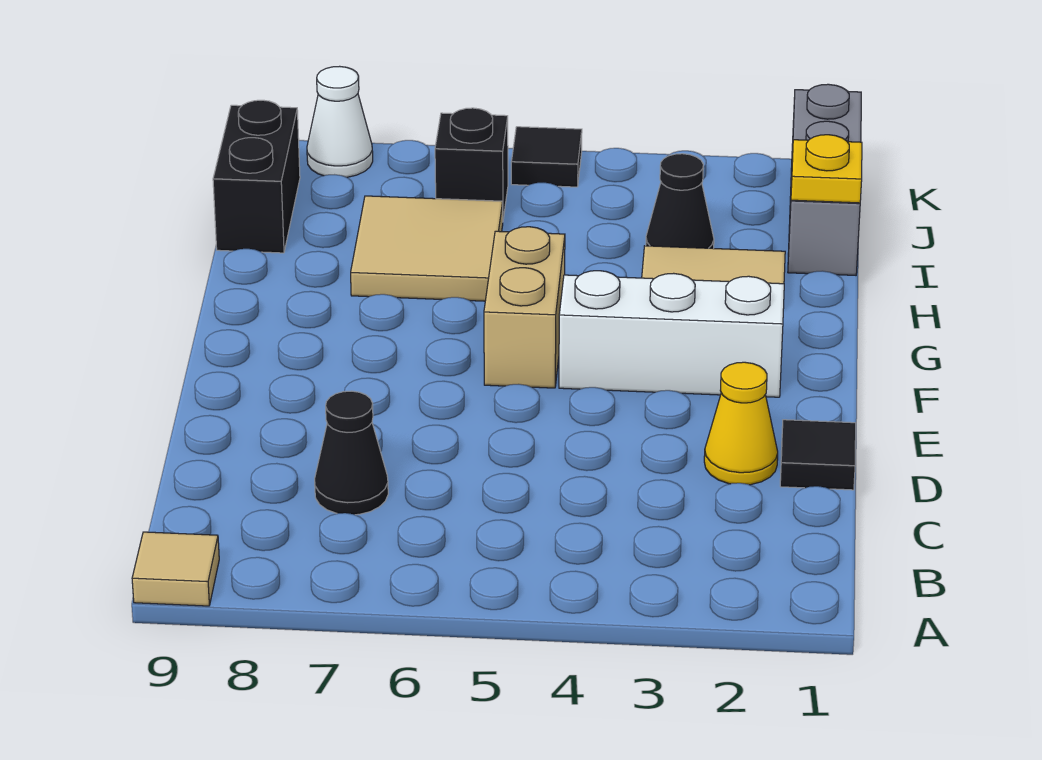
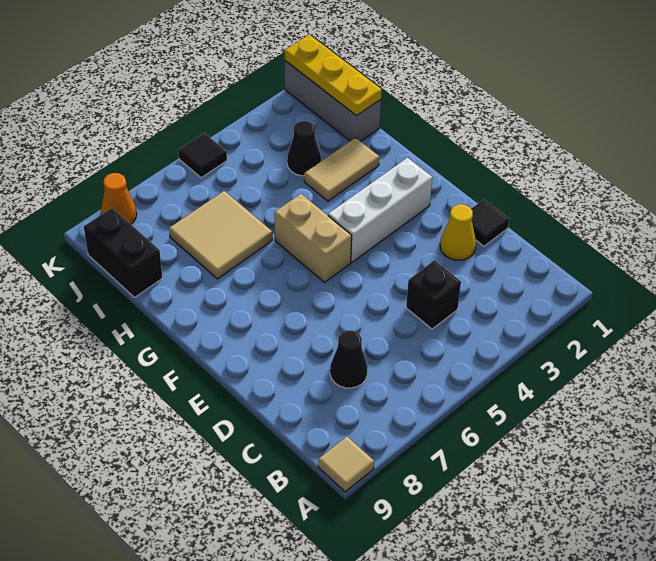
yellow 1x1 plate [791,135,862,203] -> yellow 1x3 plate [284,34,382,116]
black 1x1 brick [435,108,508,219] -> black 1x1 brick moved to [406,260,461,329]
white 1x1 cone [307,66,373,177] -> orange 1x1 cone [101,173,137,224]

